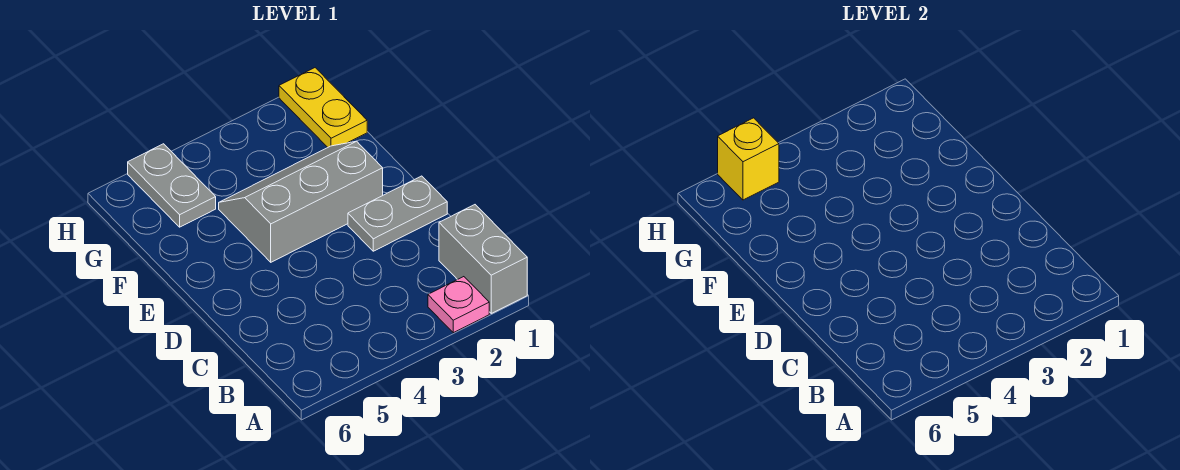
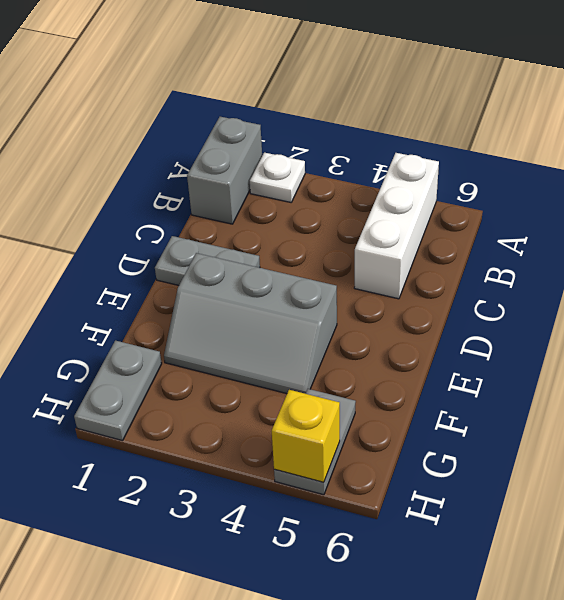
pink 1x1 plate [428,277,489,333] -> white 1x1 plate [250,153,305,202]
none -> white 1x3 brick [354,153,439,299]
yellow 1x2 plate [279,68,367,147] -> grey 1x2 plate [74,340,162,441]

